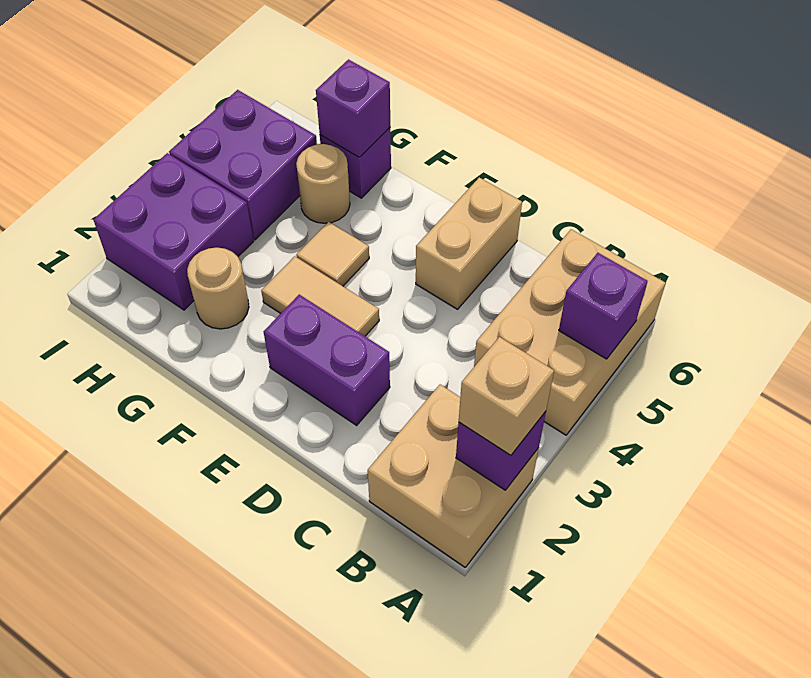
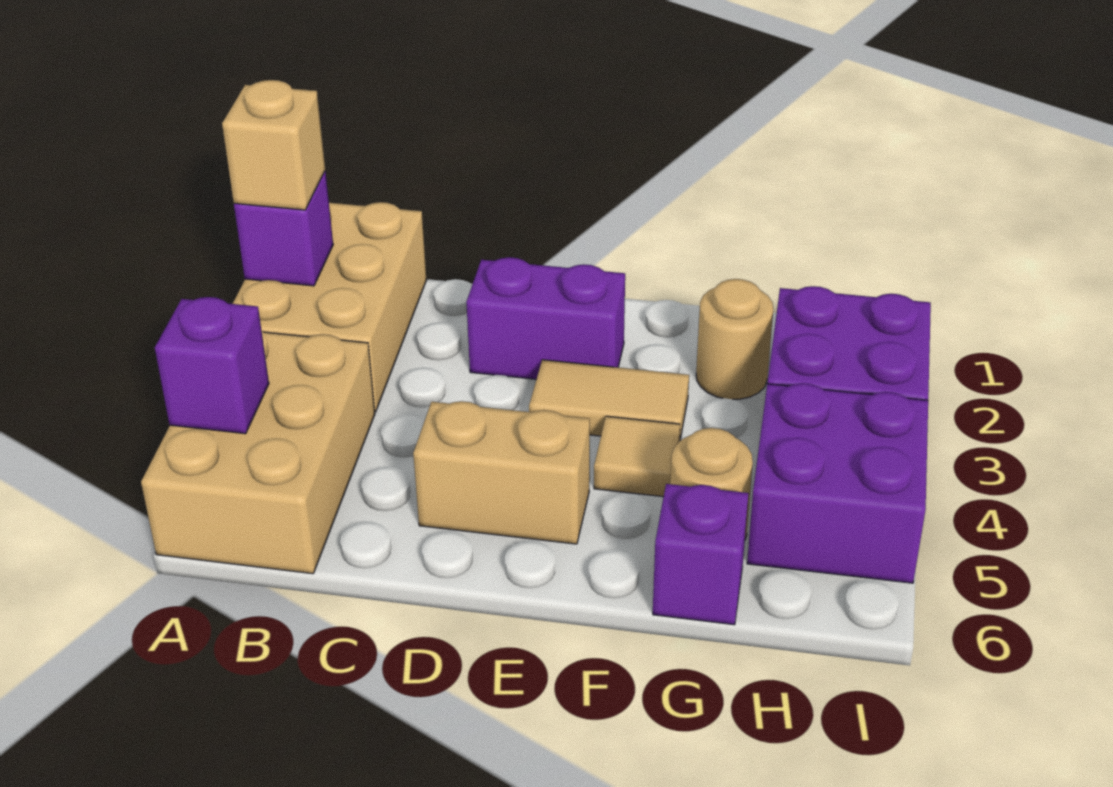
tan 2x2 brick [368,385,539,567] -> tan 2x3 brick [233,202,426,412]
tan 1x2 brick [416,177,522,309] -> tan 1x2 brick turned to [413,401,590,544]
purple 1x1 brick [316,60,390,157] -> none

